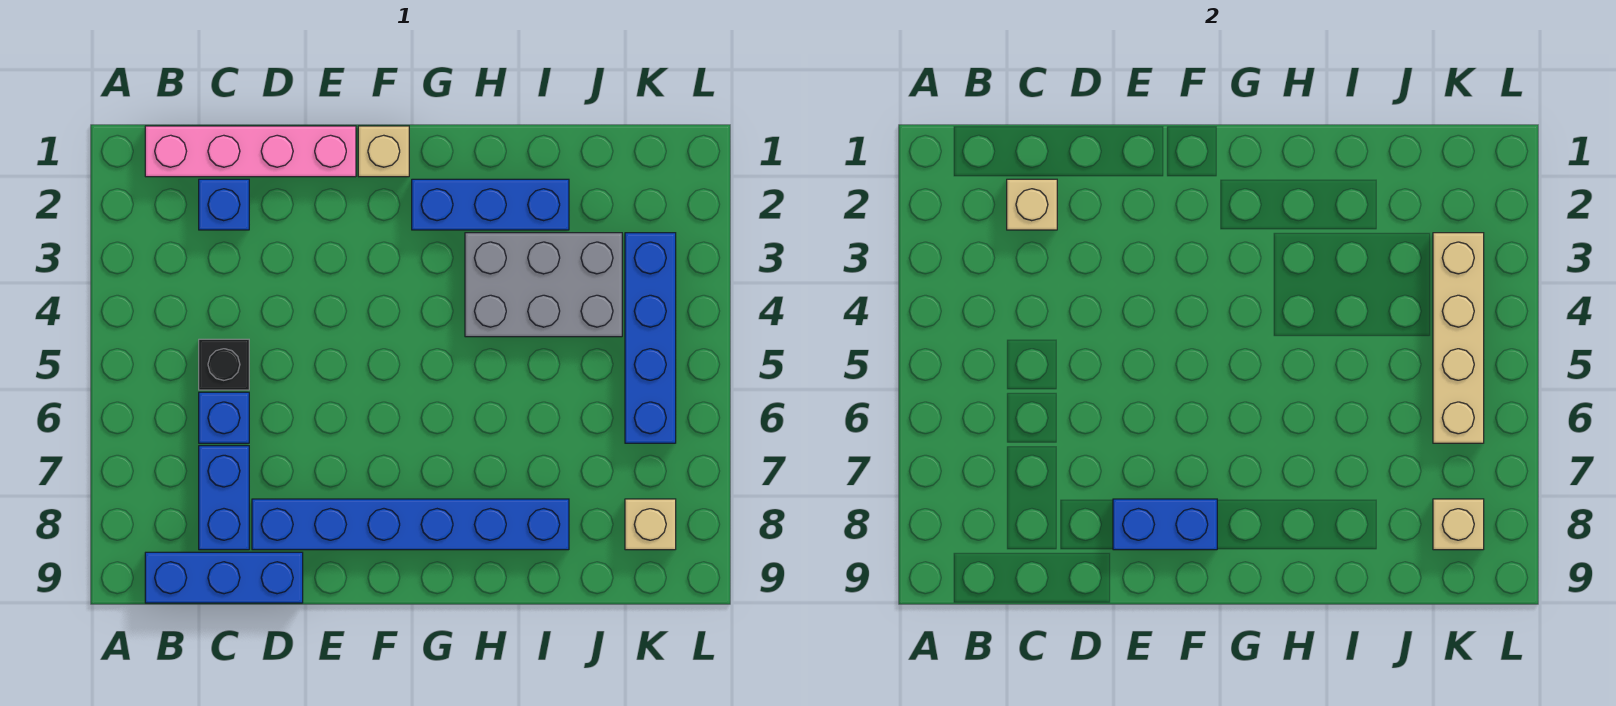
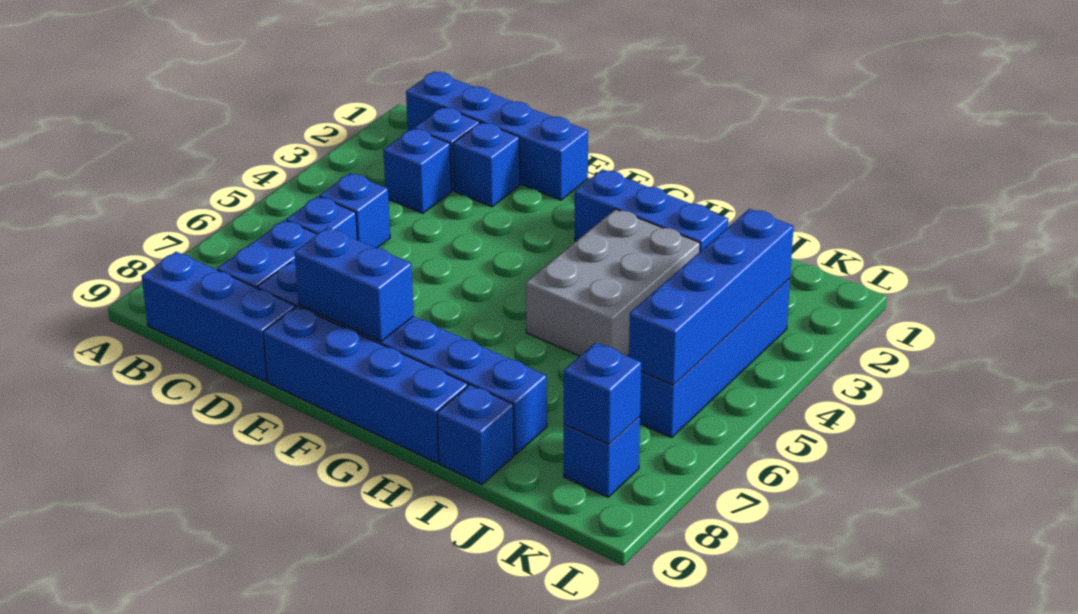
pink 1x4 brick [145,126,356,177] -> blue 1x4 brick [406,72,588,200]
tan 1x1 brick [1007,179,1057,230] -> none
none -> blue 1x1 brick [383,129,451,213]
black 1x1 brick [199,339,249,390] -> blue 1x1 brick [320,173,390,248]
none -> blue 1x1 brick [453,122,520,207]
none -> blue 1x4 brick [263,306,468,463]
tan 1x1 brick [358,126,409,177] -> none
grey 2x3 brick [465,233,622,337] -> grey 2x3 brick turned to [526,209,700,356]
none -> blue 1x1 brick [437,385,514,484]
tan 1x4 brick [1433,233,1484,443] -> blue 1x4 brick [629,209,794,385]
tan 1x1 brick [625,499,676,550] -> blue 1x1 brick [564,417,640,497]
tan 1x1 brick [1433,499,1484,550] -> blue 1x1 brick [564,343,641,444]

